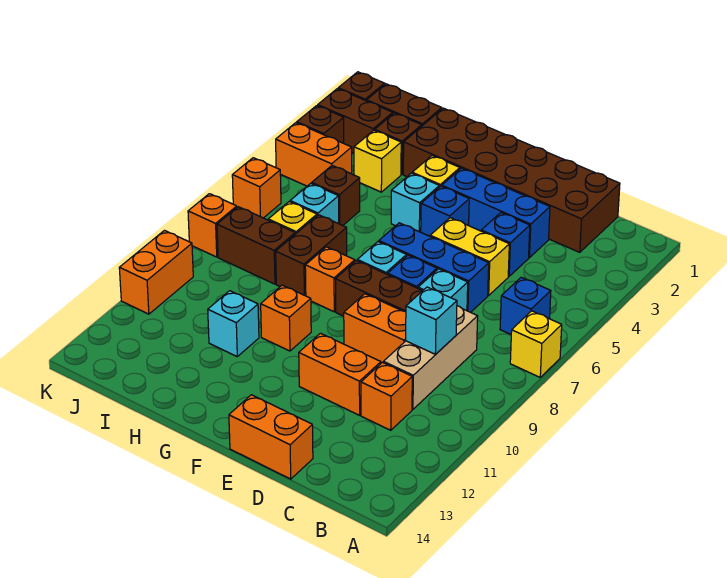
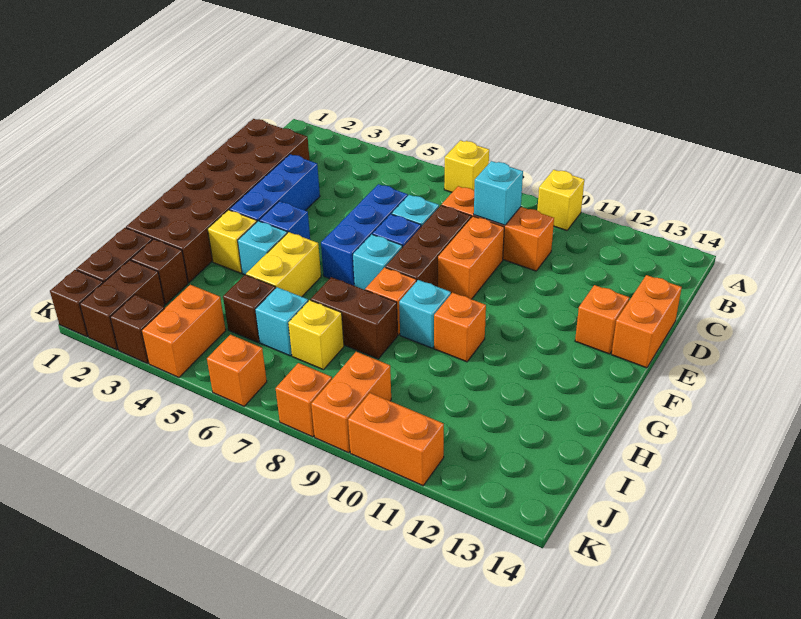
blue 1x1 brick [500,277,551,334] -> none
tan 1x3 brick [383,306,478,409] -> orange 1x3 brick [442,186,554,271]
orange 1x1 brick [361,363,412,430] -> orange 1x1 brick moved to [575,285,629,354]
blue 1x1 brick [481,213,530,276] -> none
yellow 1x2 brick [430,218,509,295] -> yellow 1x2 brick moved to [246,232,321,297]
orange 1x2 brick [299,333,381,415] -> orange 1x2 brick moved to [311,352,391,453]
cyan 1x1 brick [208,291,259,356] -> cyan 1x1 brick moved to [399,280,451,348]
yellow 1x1 brick [354,130,401,192] -> yellow 1x1 brick moved to [537,170,584,231]
brown 1x2 brick [217,207,295,284] -> none

